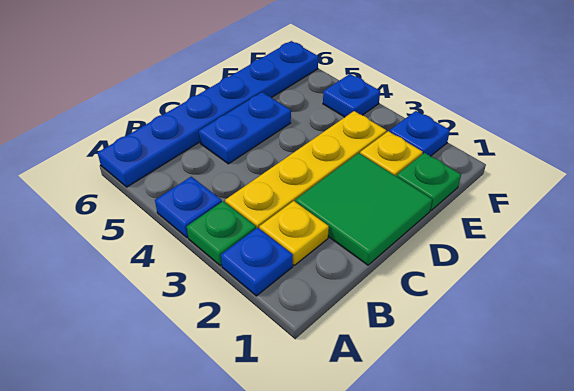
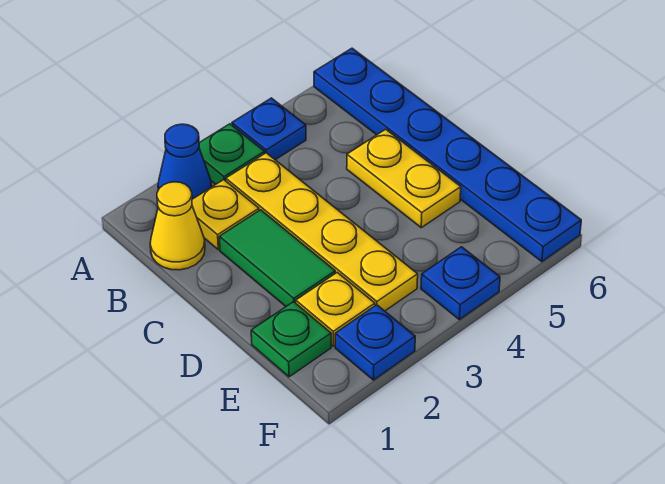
blue 1x1 plate [221,227,293,296] -> blue 1x1 cone [158,124,212,199]
none -> yellow 1x1 cone [150,182,205,270]
green 2x2 tile [295,153,432,265] -> green 1x2 tile [220,210,335,306]
blue 1x2 plate [199,92,291,164] -> yellow 1x2 plate [347,129,461,228]

